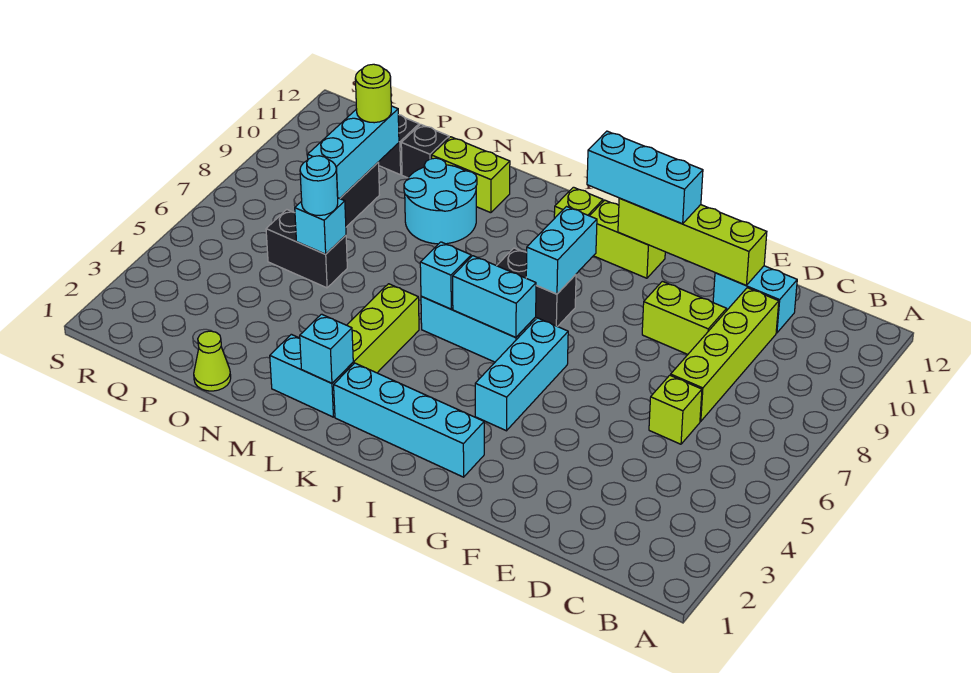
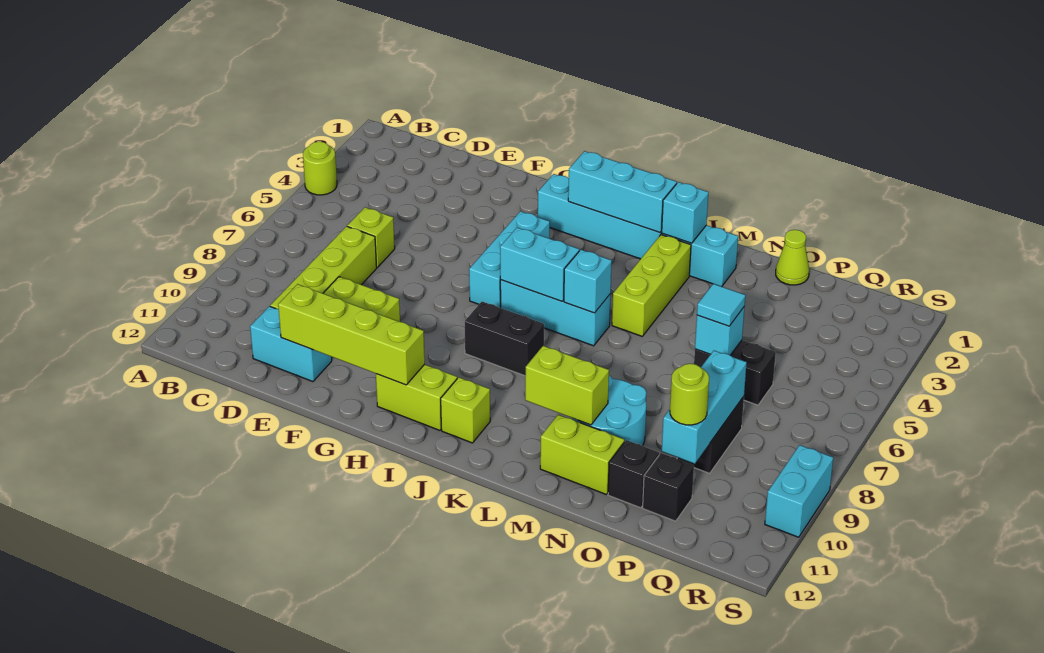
none -> lime 1x1 round brick [303,142,337,195]
cyan 1x3 brick [587,131,703,224] -> cyan 1x3 brick moved to [568,151,677,233]
cyan 1x2 brick [526,207,597,294] -> cyan 1x2 brick moved to [765,445,833,537]
none -> lime 1x2 brick [525,346,609,425]
cyan 1x1 round brick [300,156,338,215] -> cyan 1x1 tile [697,284,745,326]

